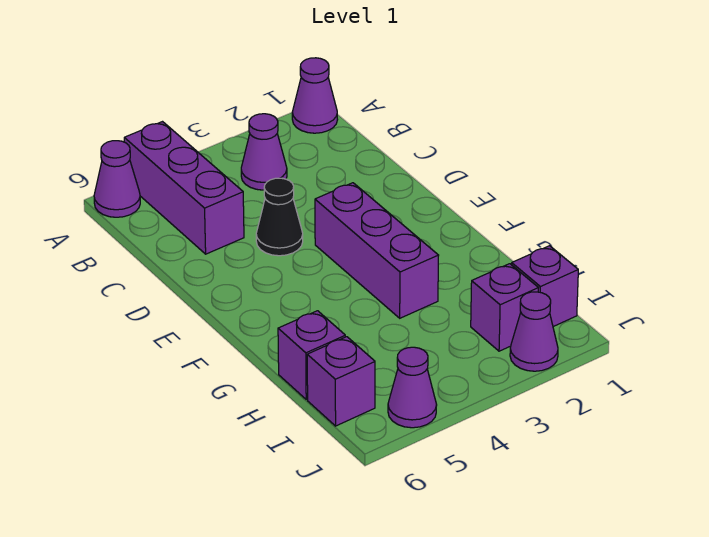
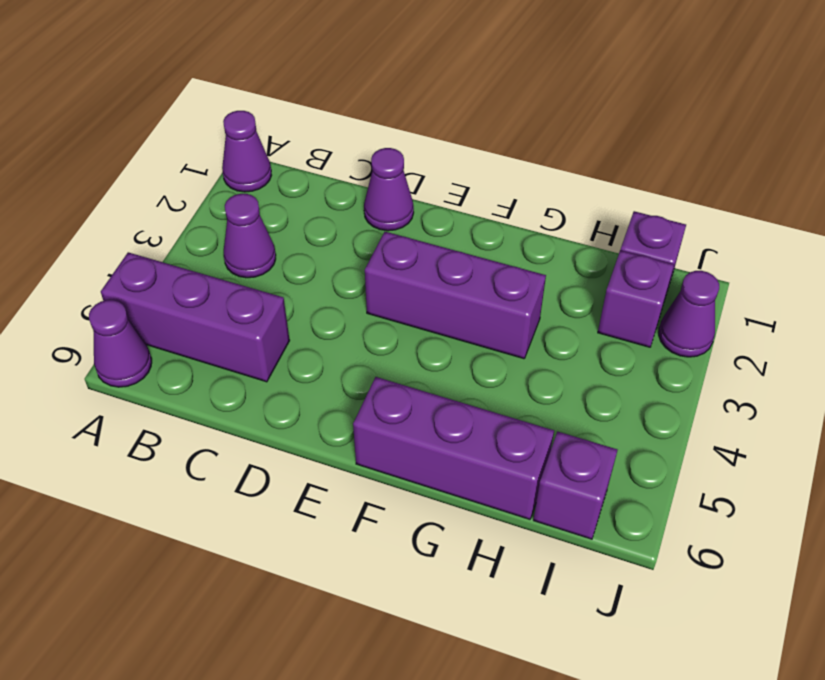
black 1x1 cone [256,178,303,256] -> none
purple 1x1 brick [278,311,345,399] -> purple 1x3 brick [353,377,554,519]
purple 1x1 cone [388,347,437,428] -> purple 1x1 cone moved to [364,148,414,231]

